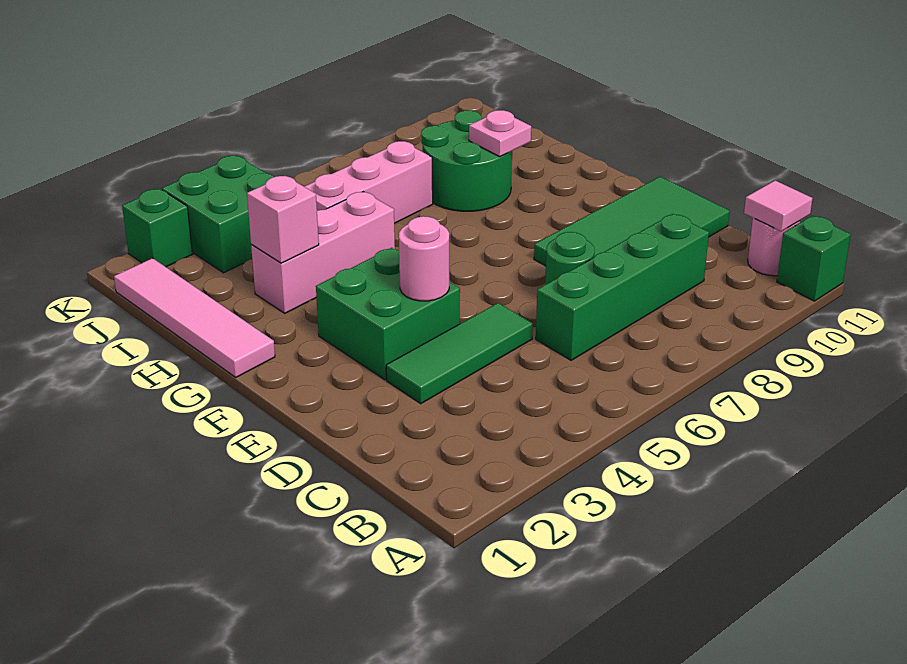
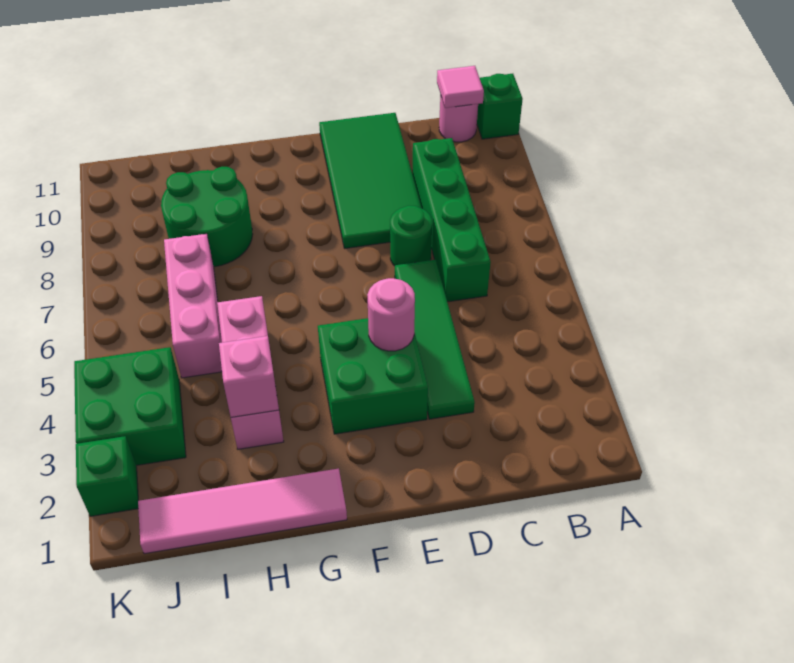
green 1x3 tile [386,303,533,404] -> green 1x4 tile [395,260,475,419]
pink 1x1 plate [469,110,531,157] -> none

